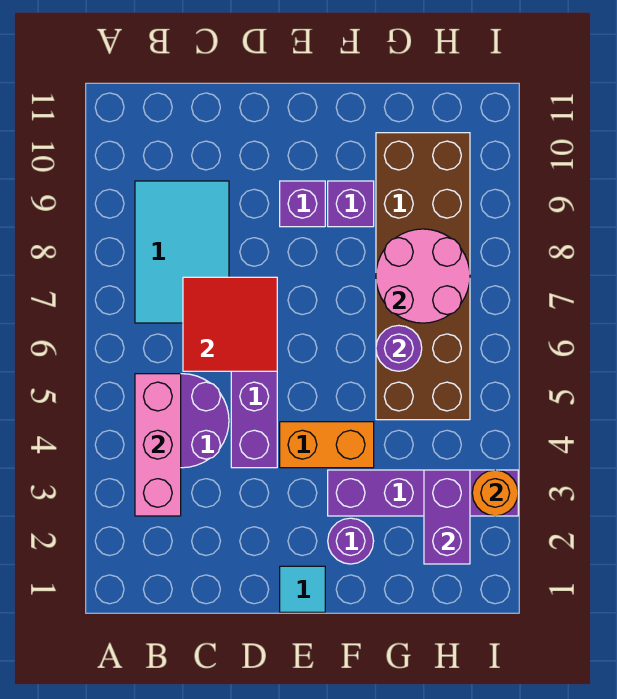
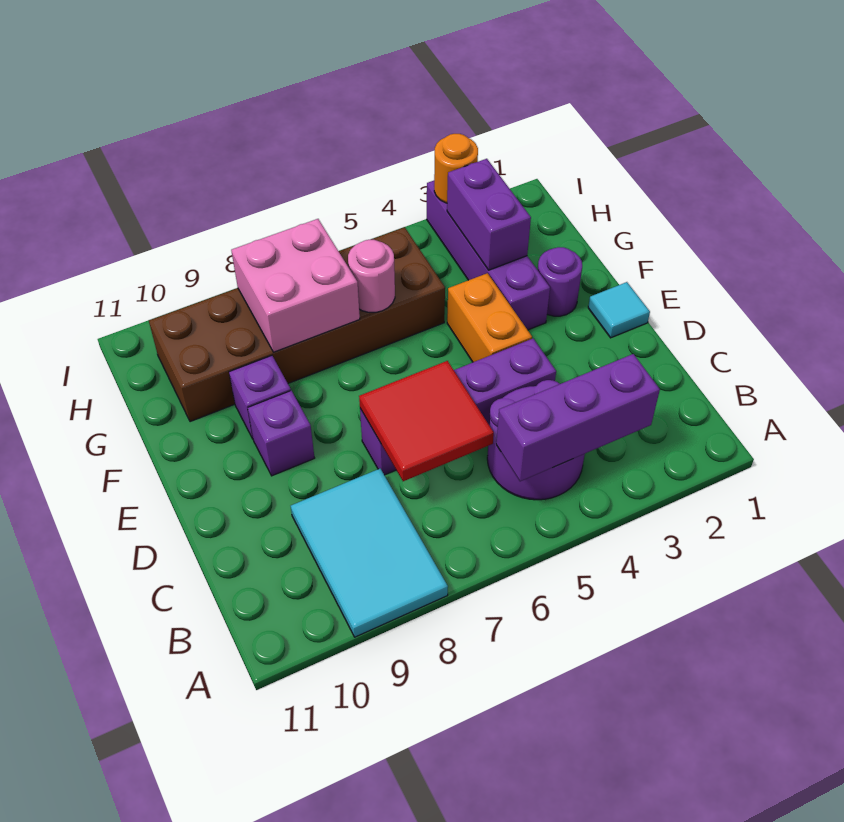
pink 1x3 brick [135,374,181,516] -> purple 1x3 brick [496,354,660,481]
cyan 2x3 tile [135,181,229,323] -> cyan 2x3 tile turned to [291,469,448,637]
purple 1x1 round brick [376,325,422,371] -> pink 1x1 round brick [348,239,395,312]
pink 2x2 round brick [376,229,470,323] -> pink 2x2 brick [231,219,360,352]
purple 1x2 brick [424,470,470,564] -> purple 1x2 brick turned to [447,159,531,270]

